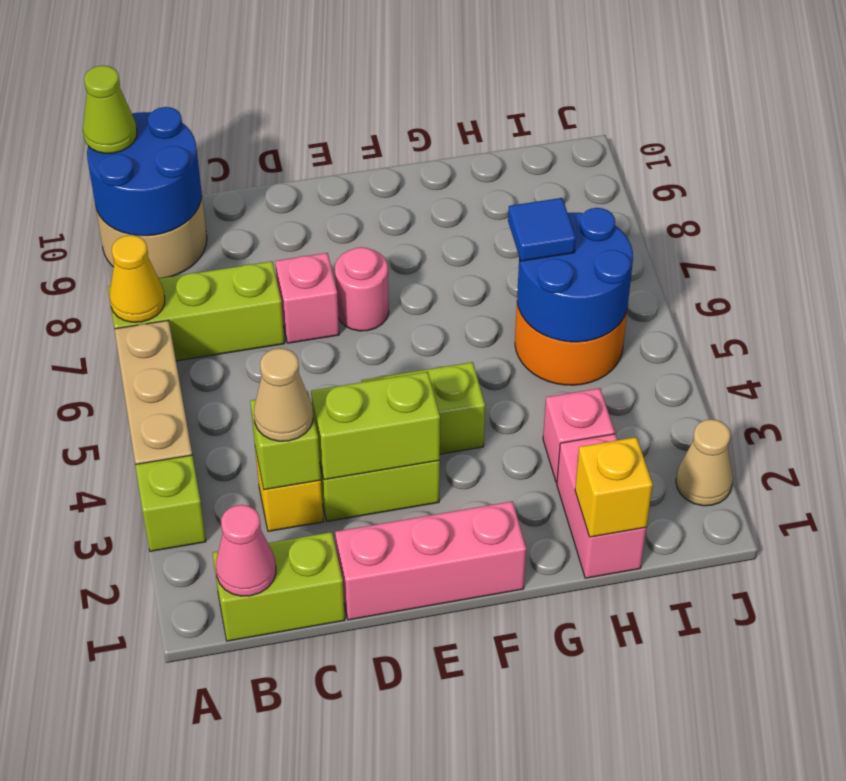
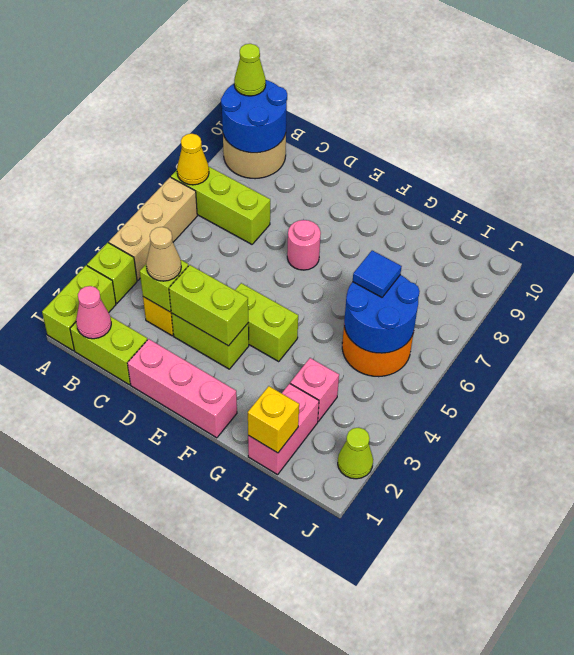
none -> lime 1x2 brick [42,266,116,351]
pink 1x1 brick [275,253,339,343] -> none
tan 1x1 cone [676,419,733,506] -> lime 1x1 cone [338,428,373,479]

